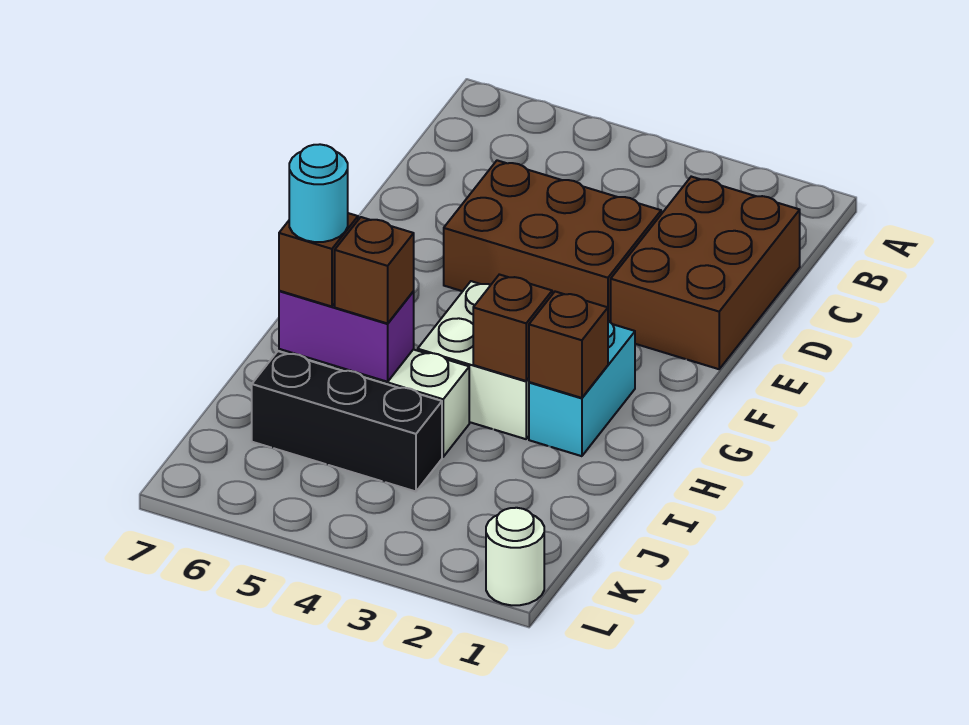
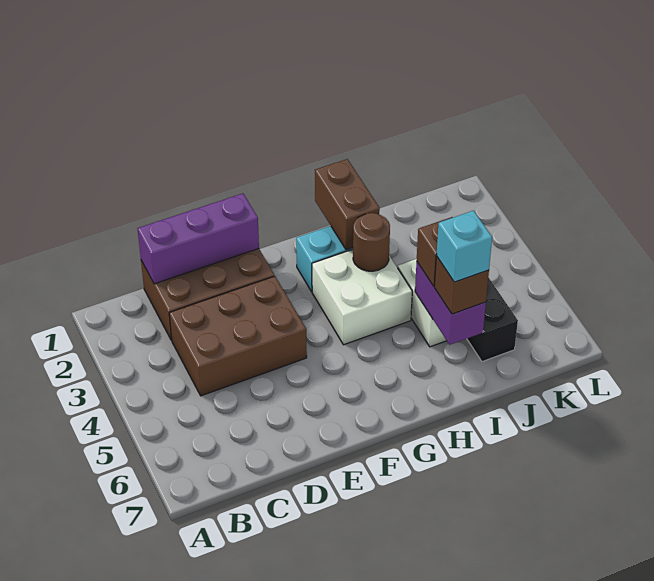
none -> purple 1x3 brick [137,193,259,284]
brown 2x3 brick [444,160,661,322] -> brown 2x3 brick turned to [169,276,307,396]
brown 1x1 brick [529,292,608,398] -> brown 1x2 brick [315,159,380,250]
brown 1x1 brick [473,274,552,381] -> brown 1x1 round brick [353,213,390,271]
cyan 1x1 round brick [289,144,348,242] -> cyan 1x1 brick [436,211,492,282]
white 1x1 round brick [486,508,544,605] -> none

